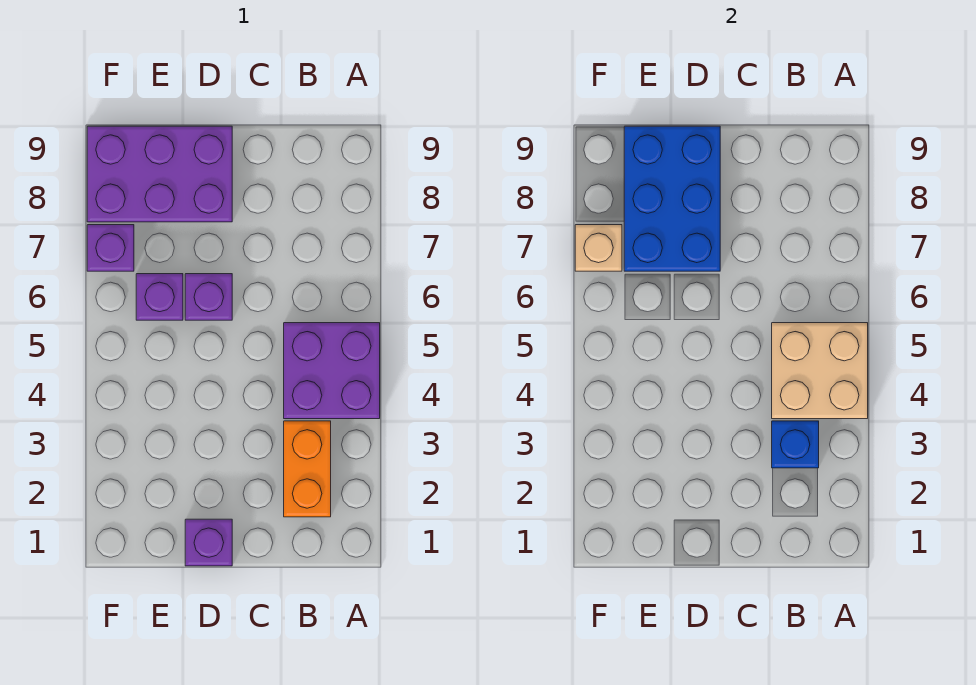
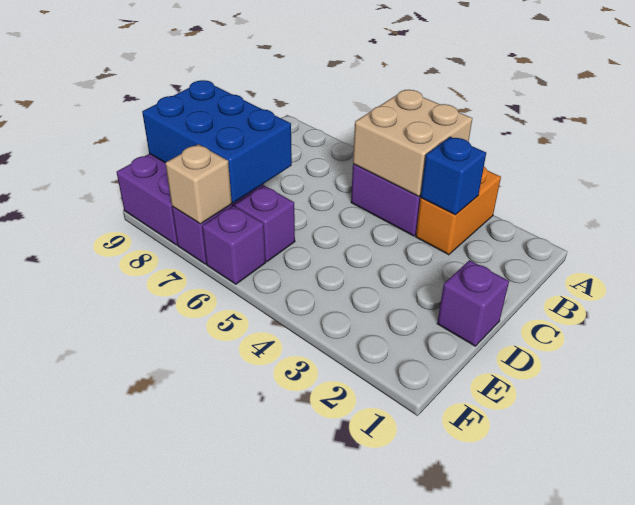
orange 1x2 brick [284,421,331,517] -> orange 1x2 brick turned to [416,167,501,255]
purple 1x1 brick [185,274,232,320] -> purple 1x1 brick moved to [202,205,266,284]

